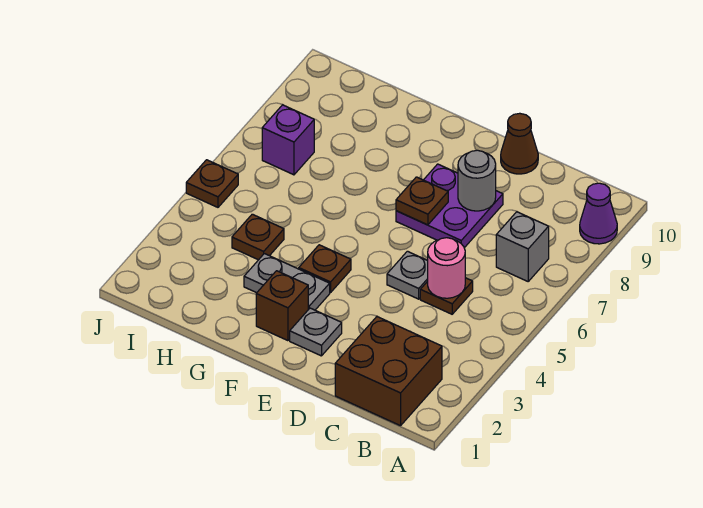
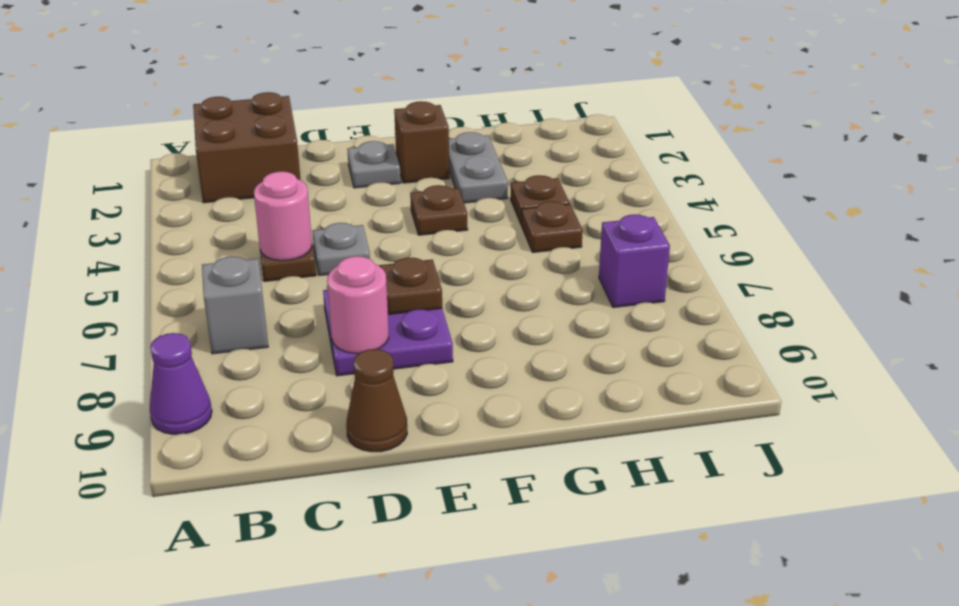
grey 1x1 round brick [458,150,496,211] -> pink 1x1 round brick [327,256,389,354]
grey 1x2 plate [244,254,330,310] -> grey 1x2 plate turned to [449,132,508,203]
brown 1x1 plate [186,160,238,207] -> brown 1x1 plate moved to [521,201,583,252]

